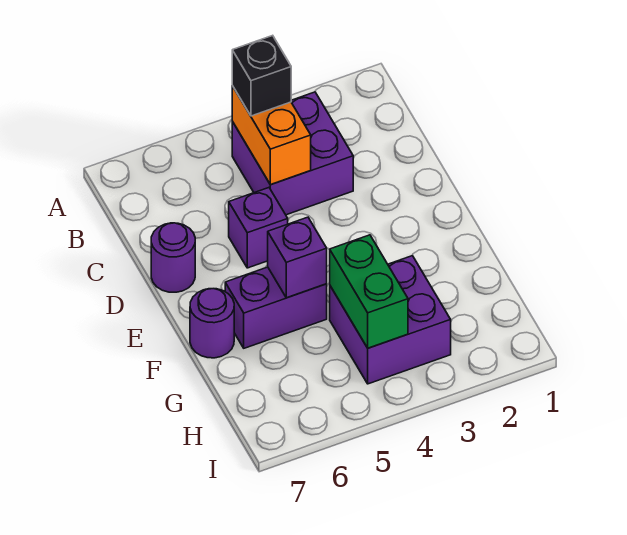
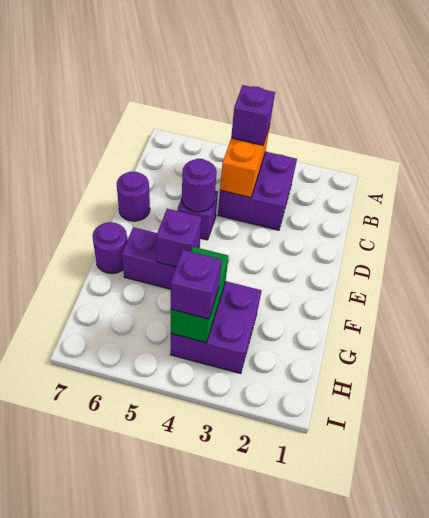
black 1x1 brick [232,35,291,116] -> purple 1x1 brick [231,85,275,145]
none -> purple 1x1 round brick [182,159,217,212]
none -> purple 1x1 brick [171,250,222,319]

